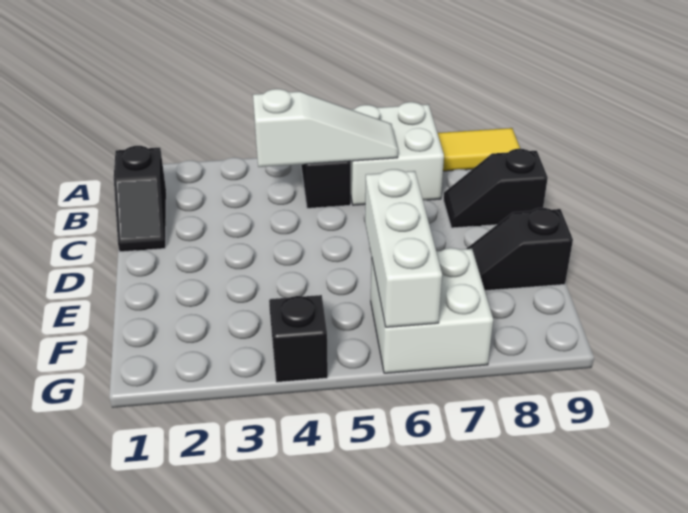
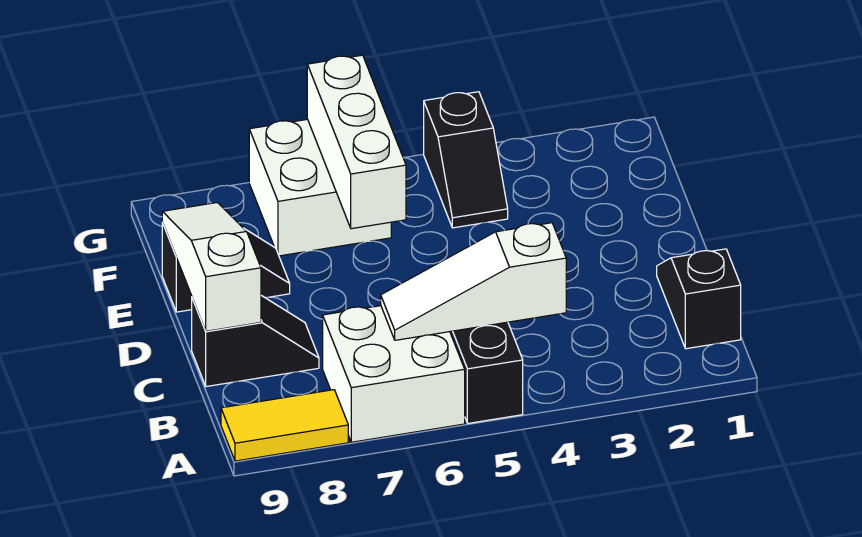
none -> white 1x3 slope [162,203,261,331]

